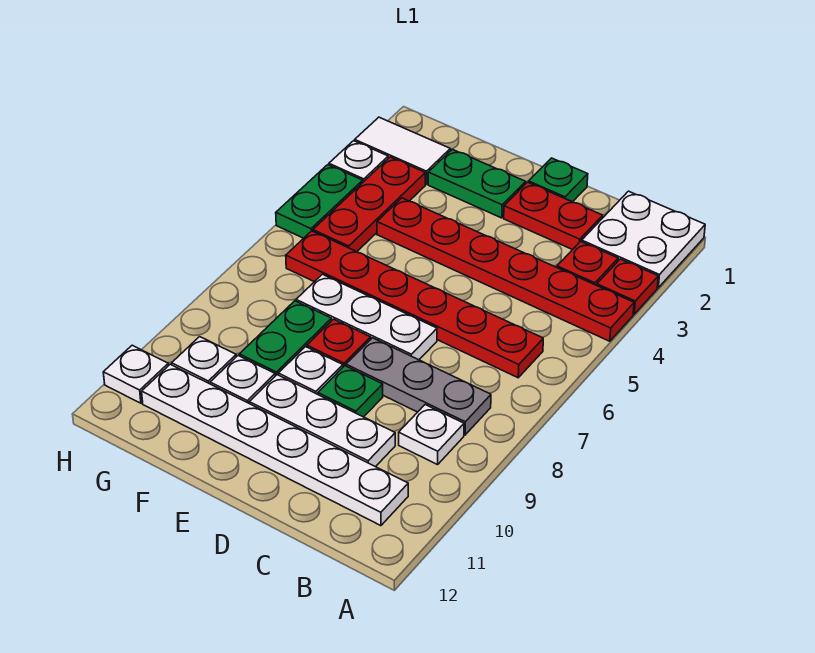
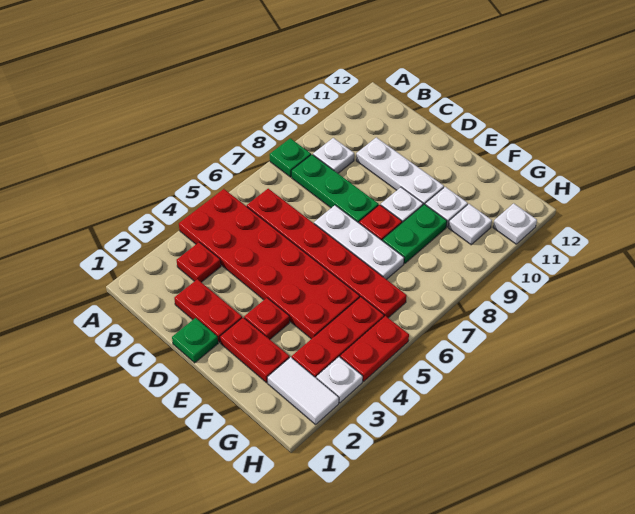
white 2x2 plate [582,191,705,288] -> none
red 1x1 plate [597,259,658,314] -> red 1x1 plate moved to [244,298,290,339]
red 1x6 plate [377,198,634,341] -> red 2x6 plate [179,189,360,339]
grey 1x3 plate [346,338,491,435] -> green 1x3 plate [291,155,379,223]
white 1x6 plate [142,364,408,526] -> none
green 1x1 plate [318,366,383,417] -> green 1x1 plate moved to [270,138,311,177]
green 1x2 plate [428,149,526,218] -> red 1x2 plate [220,318,289,383]
green 1x2 plate [276,165,363,238] -> red 1x2 plate [340,316,409,381]

